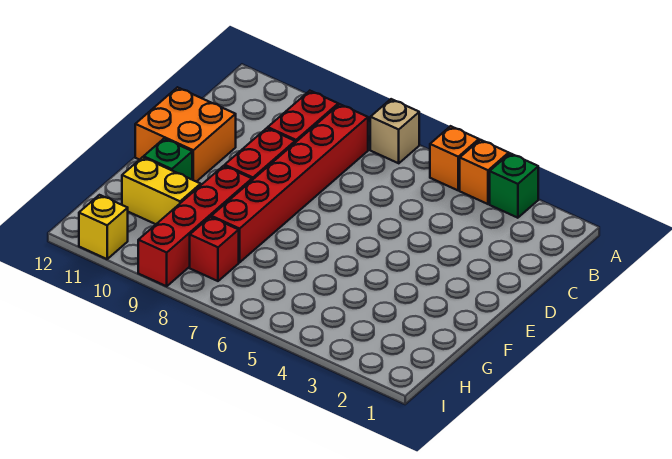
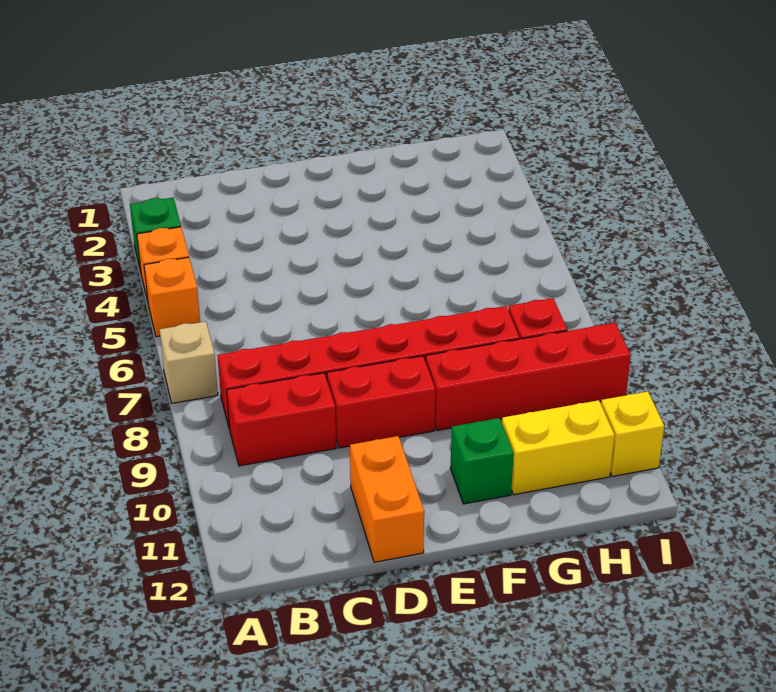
orange 2x2 brick [135,87,236,182] -> orange 1x2 brick [350,436,424,562]
yellow 1x2 brick [122,157,201,224] -> yellow 1x2 brick turned to [502,400,615,495]

